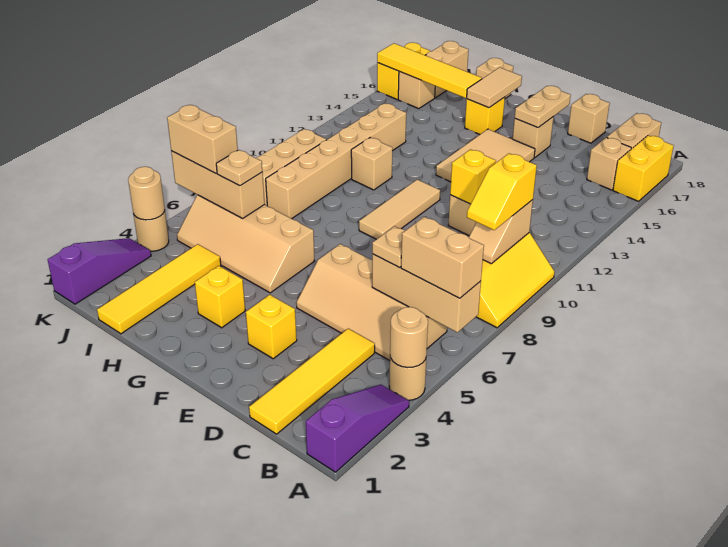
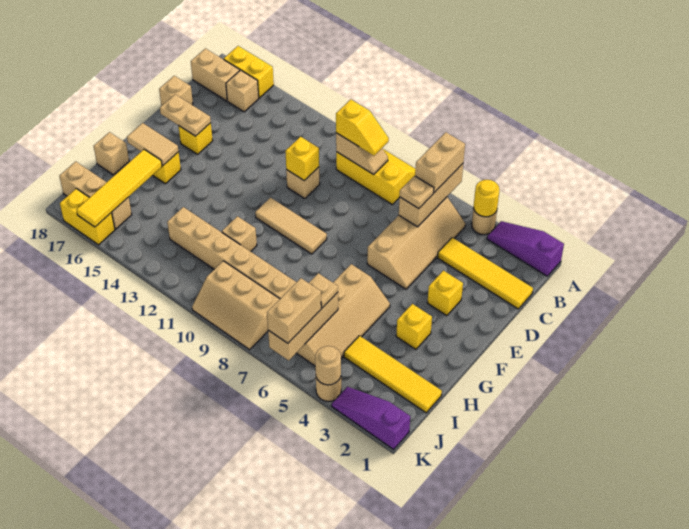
tan 1x1 round brick [390,307,428,368] -> yellow 1x1 round brick [474,180,500,217]
tan 2x3 tile [436,129,535,182] -> none
tan 1x1 brick [513,117,554,158] -> yellow 1x1 brick [179,123,213,154]

